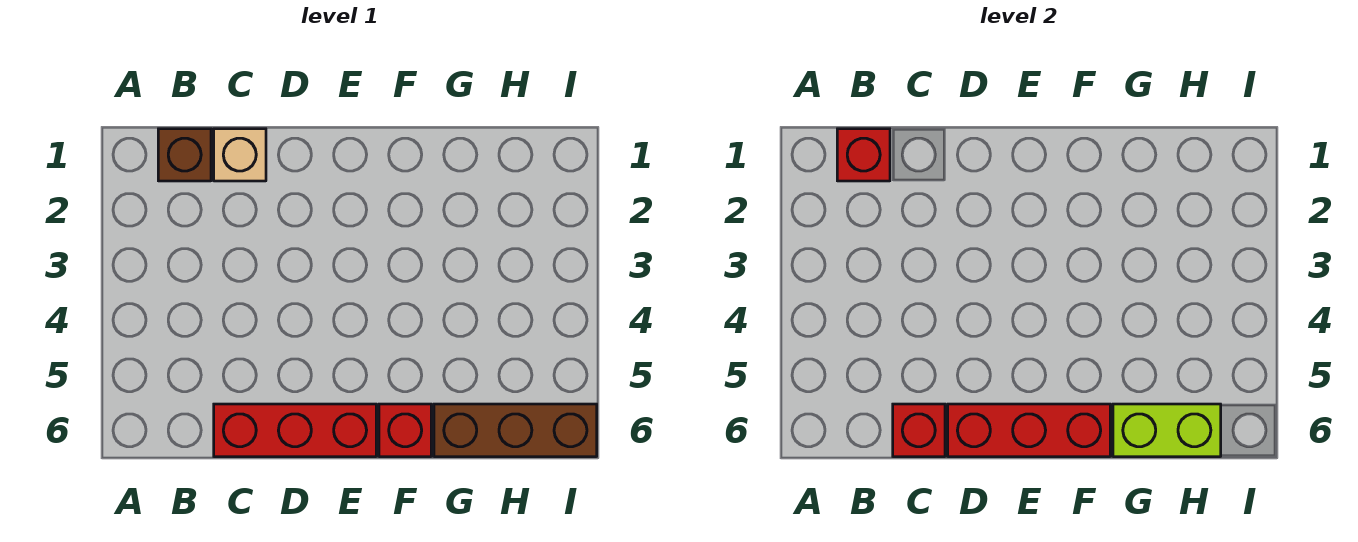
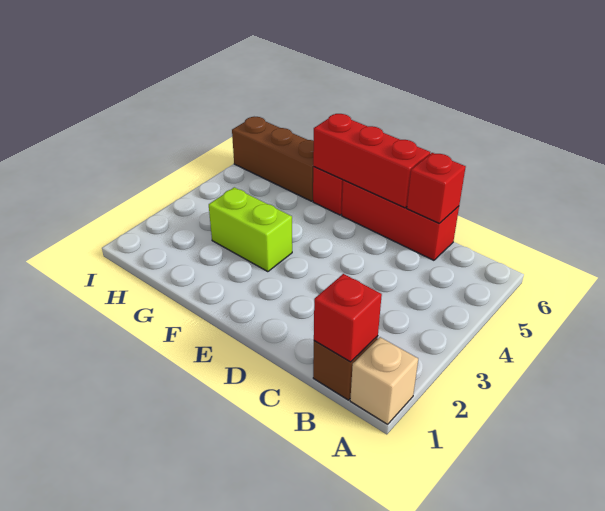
tan 1x1 brick [214,129,266,181] -> tan 1x1 brick moved to [350,337,418,424]
lime 1x2 brick [1113,404,1221,457] -> lime 1x2 brick moved to [209,187,292,272]

